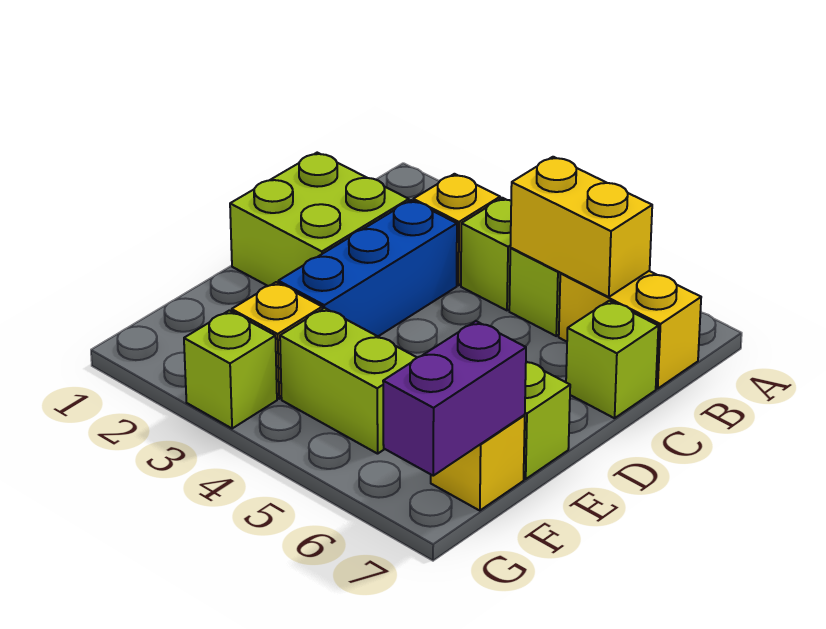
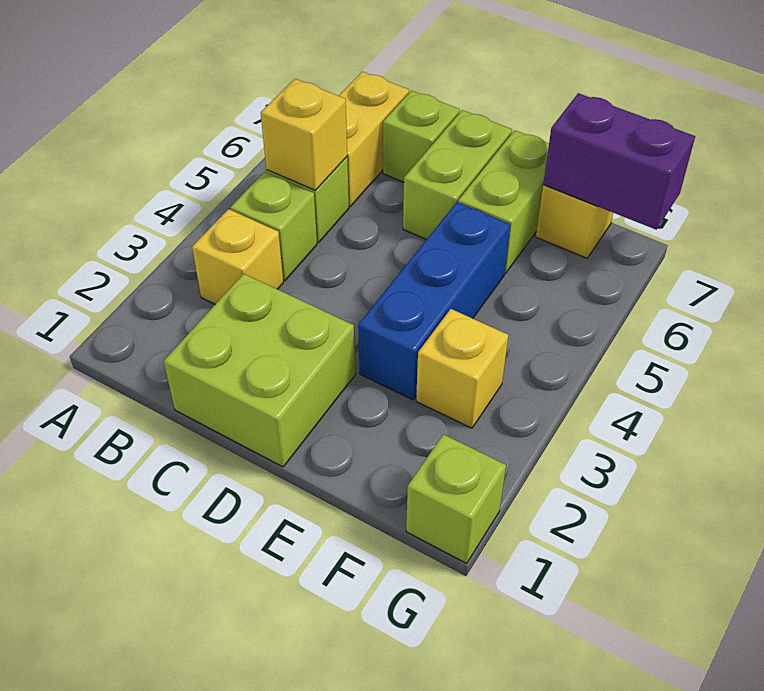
yellow 1x2 brick [510,157,652,297] -> yellow 1x1 brick [261,79,347,190]
blue 1x3 brick [278,200,457,336] -> blue 1x3 brick turned to [358,202,510,400]
lime 1x2 brick [280,308,417,454] -> lime 1x2 brick moved to [403,110,512,239]
lime 1x1 brick [184,310,277,429] -> lime 1x1 brick moved to [406,434,506,563]

